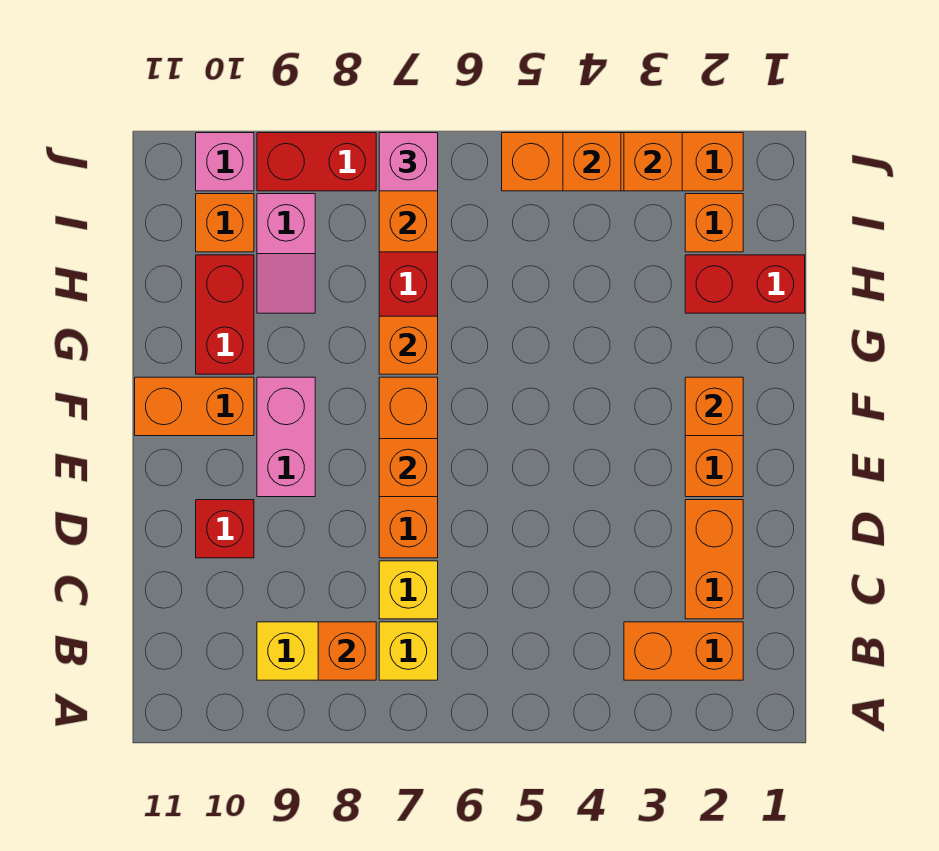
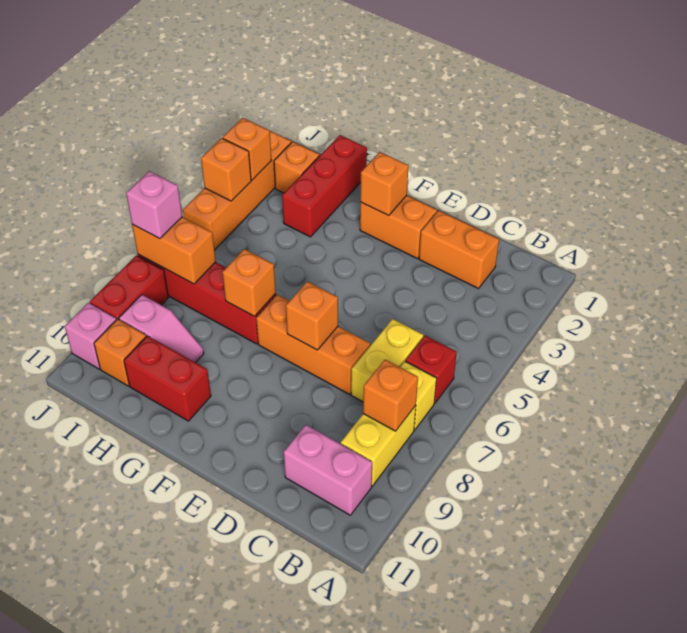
orange 1x2 brick [624,622,743,680] -> none
yellow 1x1 brick [379,561,438,619] -> yellow 1x2 brick [351,319,424,402]
red 1x1 brick [196,500,254,558] -> red 1x1 brick moved to [406,336,457,403]
pink 1x2 brick [257,377,315,497] -> pink 1x2 brick moved to [284,425,372,515]
orange 1x2 brick [135,377,254,436] -> none
red 1x2 brick [685,255,805,313] -> red 1x3 brick [282,135,367,237]

